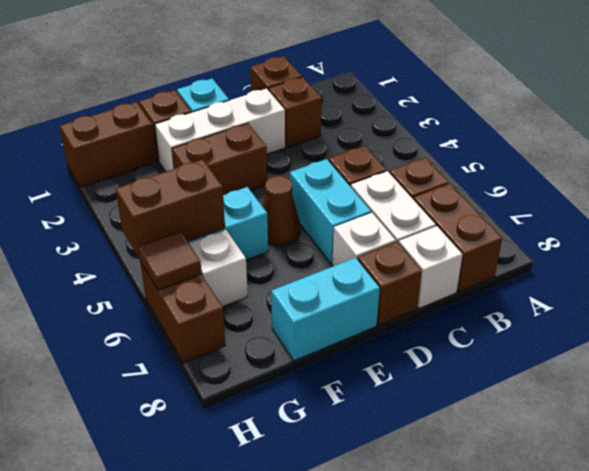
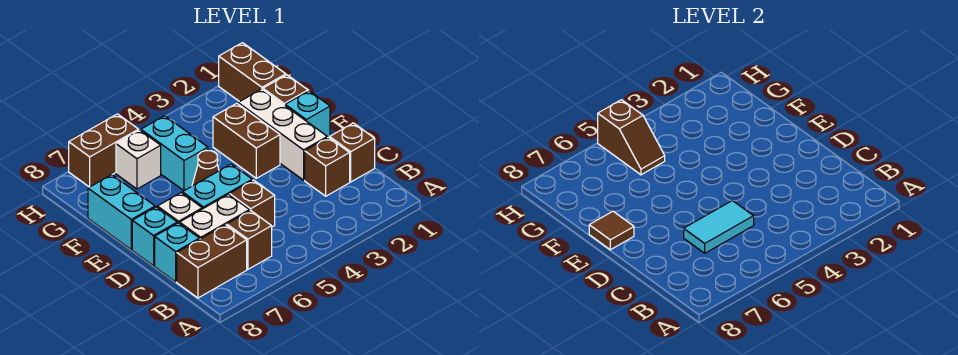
none -> cyan 1x2 tile [684,201,754,253]
white 1x1 brick [399,226,463,308] -> cyan 1x1 brick [155,223,200,282]
brown 1x1 brick [358,242,422,325] -> cyan 1x1 brick [132,207,177,266]
brown 1x2 brick [116,159,225,259] -> brown 1x2 slope [598,100,665,175]
brown 1x1 tile [138,232,202,291] -> brown 1x1 tile moved to [589,211,634,250]

